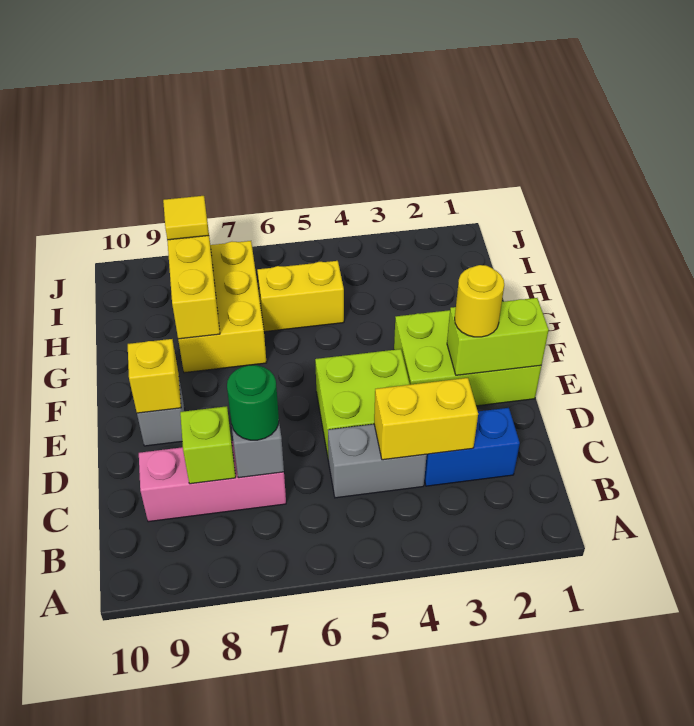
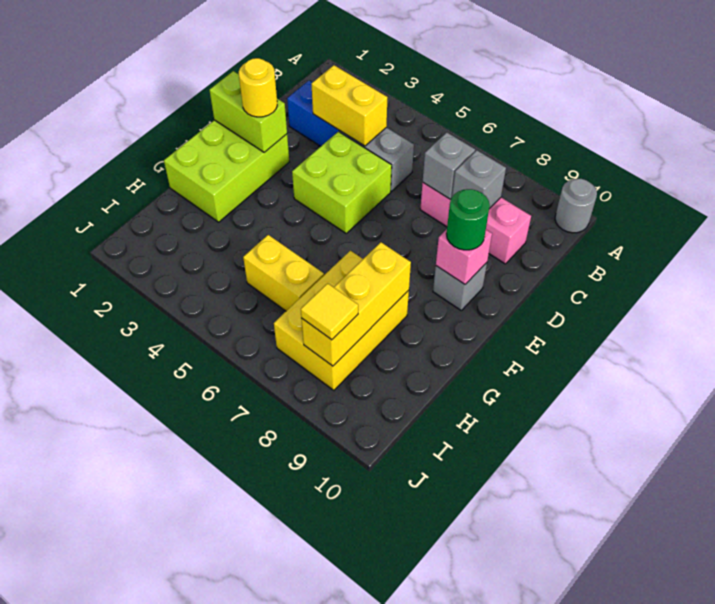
none -> grey 1x1 round brick [555,179,597,233]
green 1x1 round brick [227,365,279,440] -> green 1x1 round brick moved to [446,189,490,250]
lime 1x1 brick [180,406,236,484] -> grey 1x1 brick [452,150,506,209]
lime 2x3 brick [394,310,541,406] -> lime 2x3 brick turned to [164,120,289,222]
yellow 1x1 brick [128,339,181,413] -> pink 1x1 brick [436,229,492,284]

